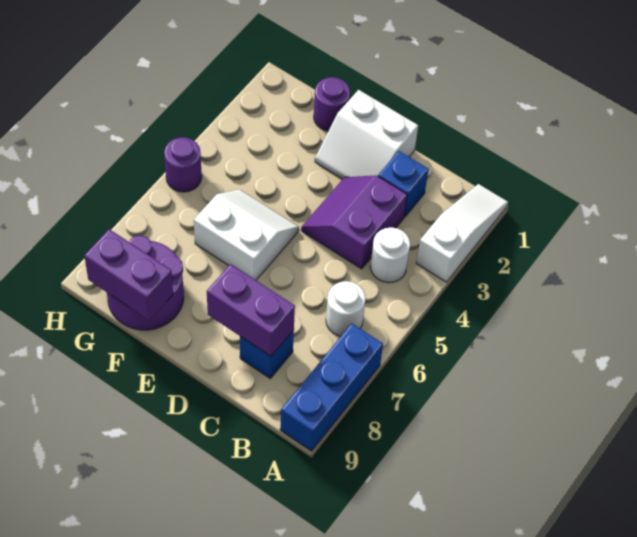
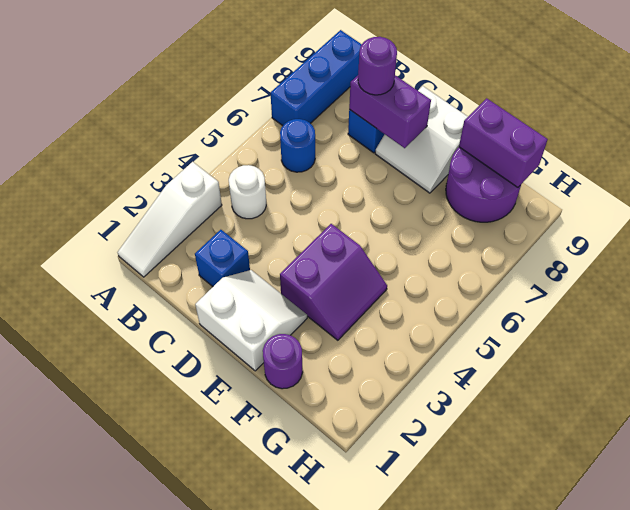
white 1x1 round brick [326,281,366,336] -> blue 1x1 round brick [280,119,315,172]
purple 2x2 slope [301,175,407,269] -> purple 2x2 slope moved to [280,224,387,340]
white 2x2 slope [194,190,299,280] -> white 2x2 slope moved to [375,86,468,193]
purple 1x1 round brick [164,137,202,192] -> purple 1x1 round brick moved to [358,37,397,95]

